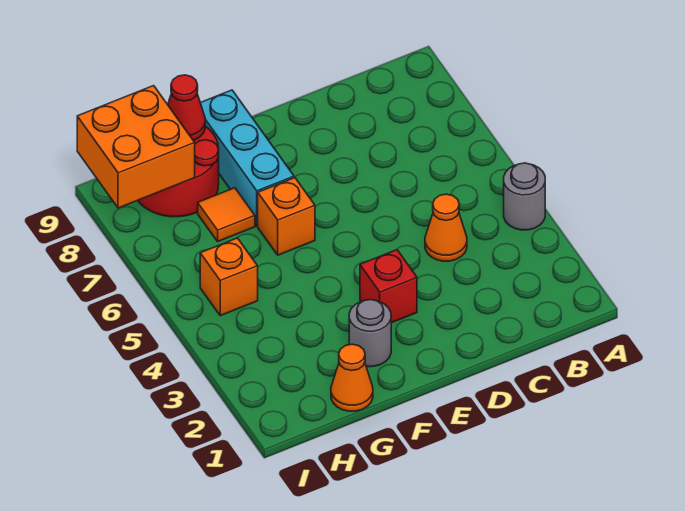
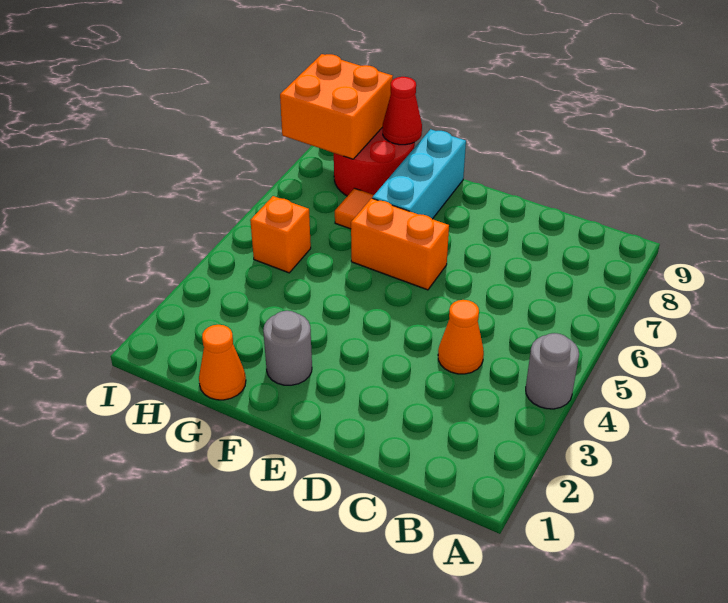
red 1x1 brick [360,250,417,323] -> none
orange 1x1 brick [258,178,315,255] -> orange 1x2 brick [351,198,449,290]

